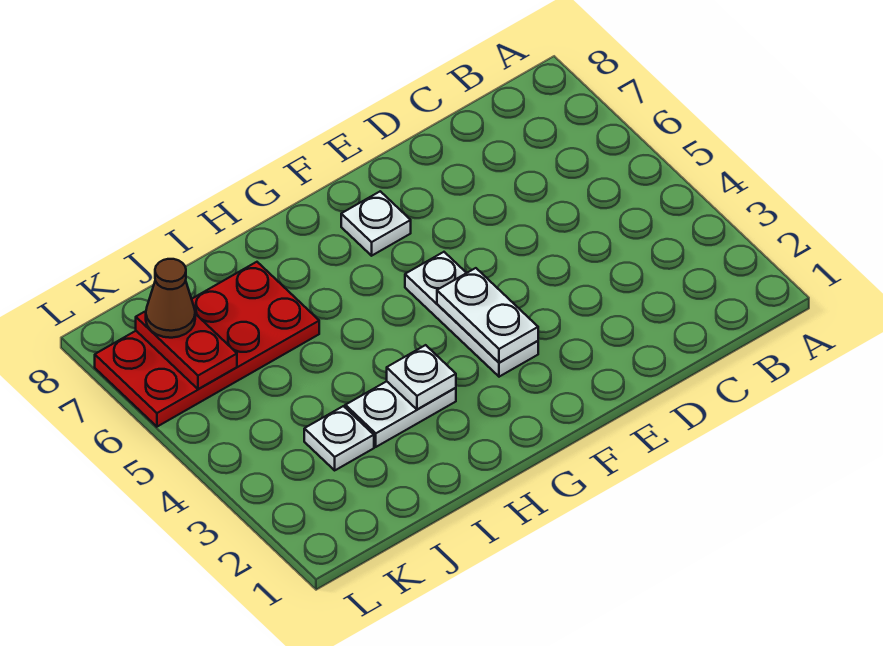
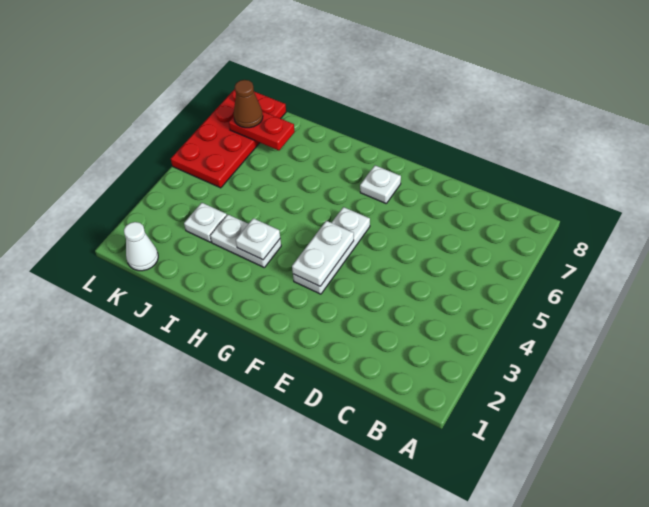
red 2x4 plate [95,262,319,427] -> red 2x4 plate turned to [171,89,286,188]
none -> white 1x1 cone [124,222,158,271]
red 1x2 plate [136,311,237,389] -> red 1x2 plate turned to [229,111,295,151]

